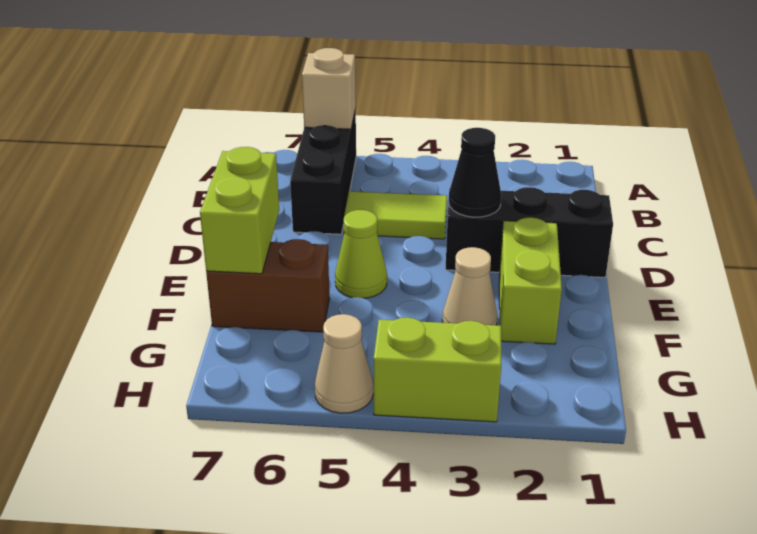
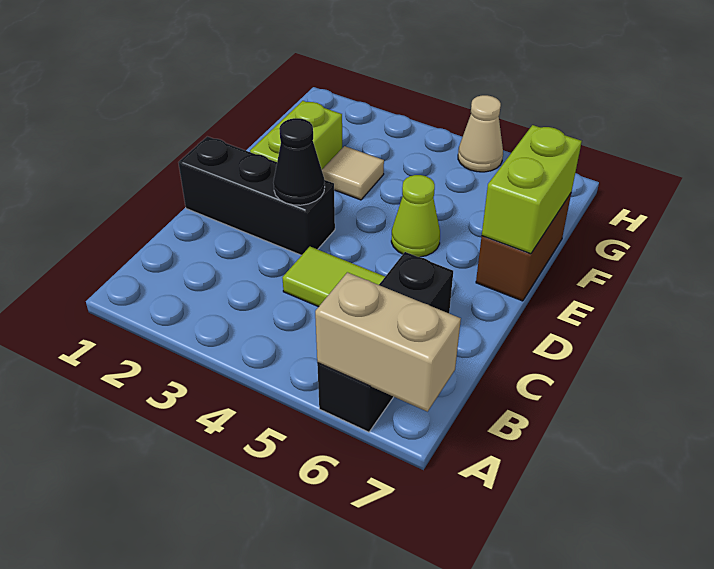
tan 1x1 brick [302,48,356,129] -> tan 1x2 brick [315,272,461,412]
tan 1x1 cone [442,247,497,325] -> tan 1x1 tile [322,146,384,200]
brown 1x2 brick [206,239,330,332] -> brown 1x2 brick turned to [476,194,571,301]
lime 1x2 brick [374,317,501,422] -> none

